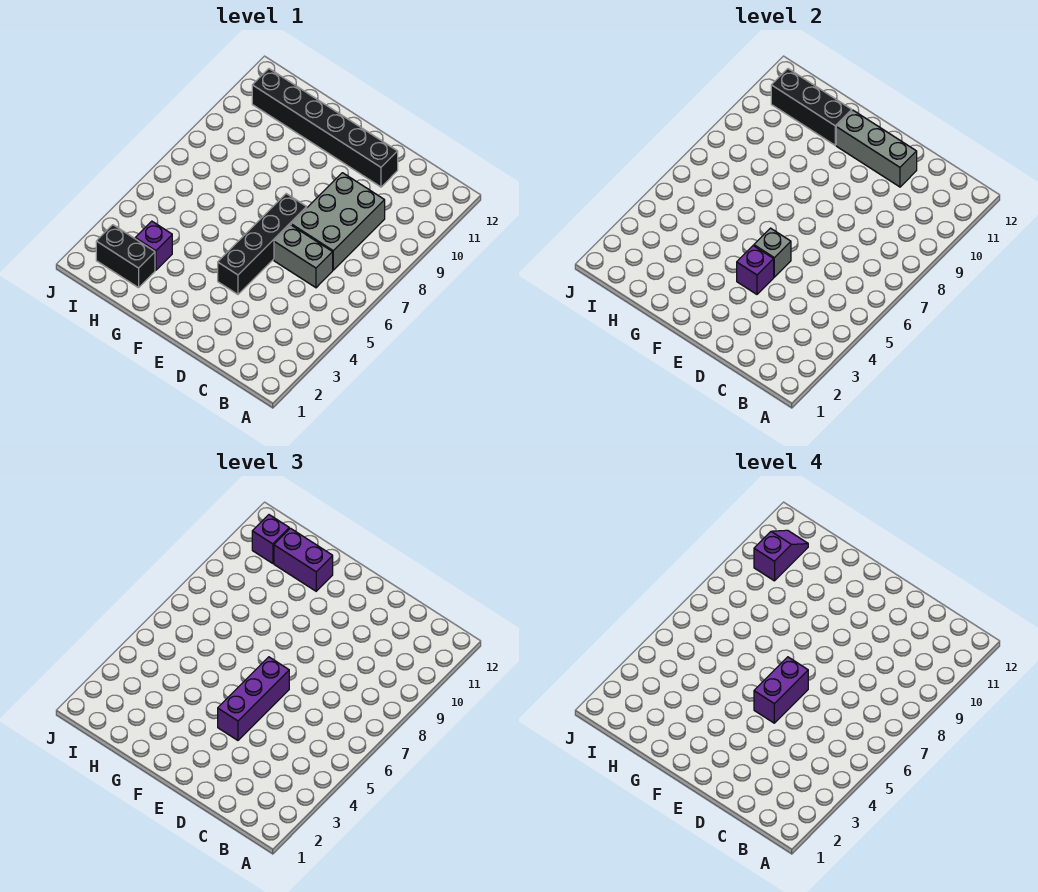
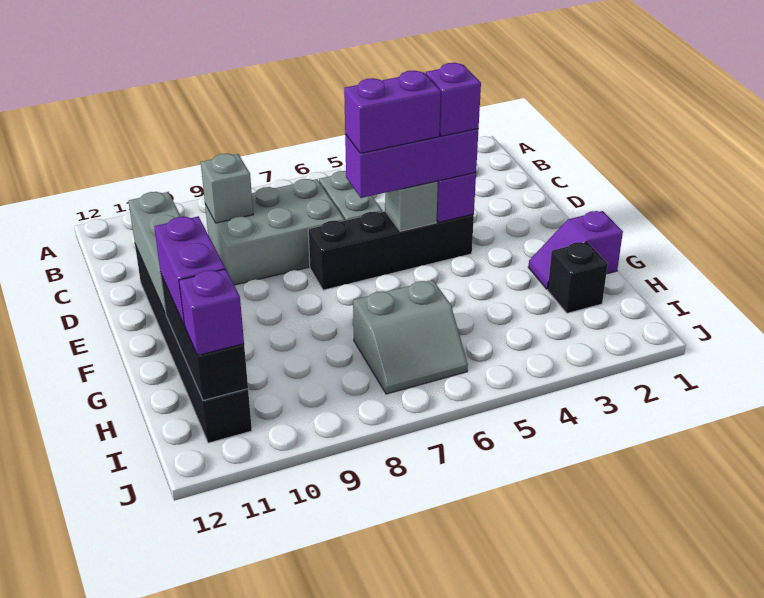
none -> grey 1x1 brick [201,154,253,223]
black 1x2 brick [96,225,155,288] -> black 1x1 brick [548,242,608,313]
purple 1x1 brick [135,221,172,270] -> purple 1x1 brick moved to [426,63,481,136]
none -> grey 2x2 slope [353,280,468,394]
purple 1x2 slope [754,530,808,581] -> purple 1x2 slope moved to [528,211,623,289]

